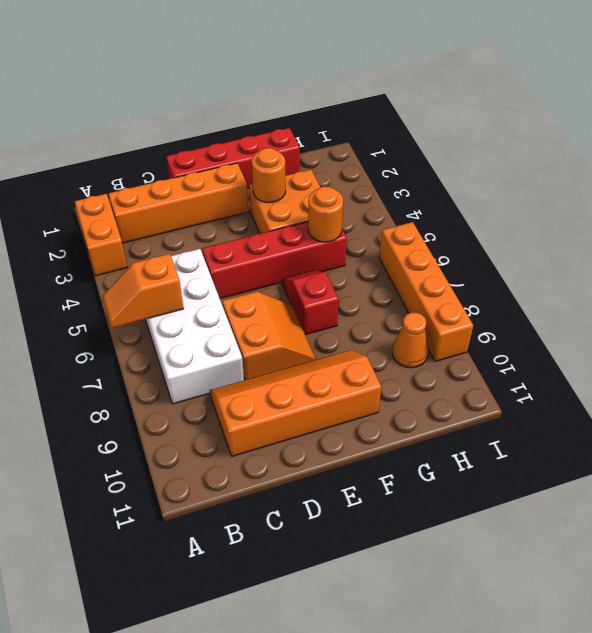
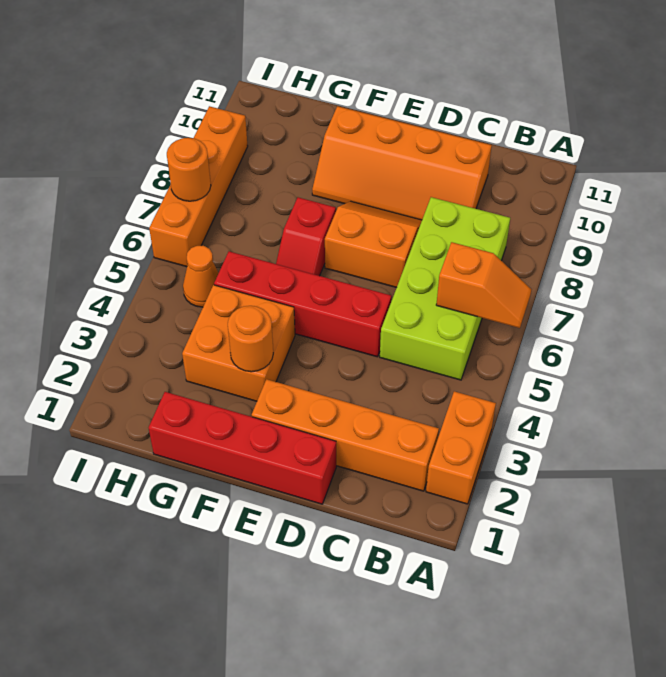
white 2x4 brick [146,249,244,404] -> lime 2x4 brick [380,197,510,380]
orange 2x2 slope [222,292,316,380] -> orange 2x2 slope turned to [325,201,422,288]
orange 1x1 round brick [308,187,343,242] -> orange 1x1 round brick moved to [167,138,211,201]
orange 1x1 cone [392,313,428,368] -> orange 1x1 cone moved to [183,246,218,307]

